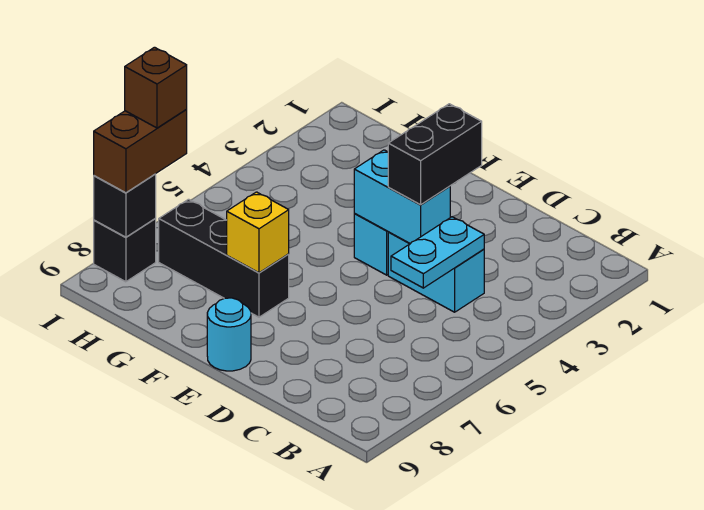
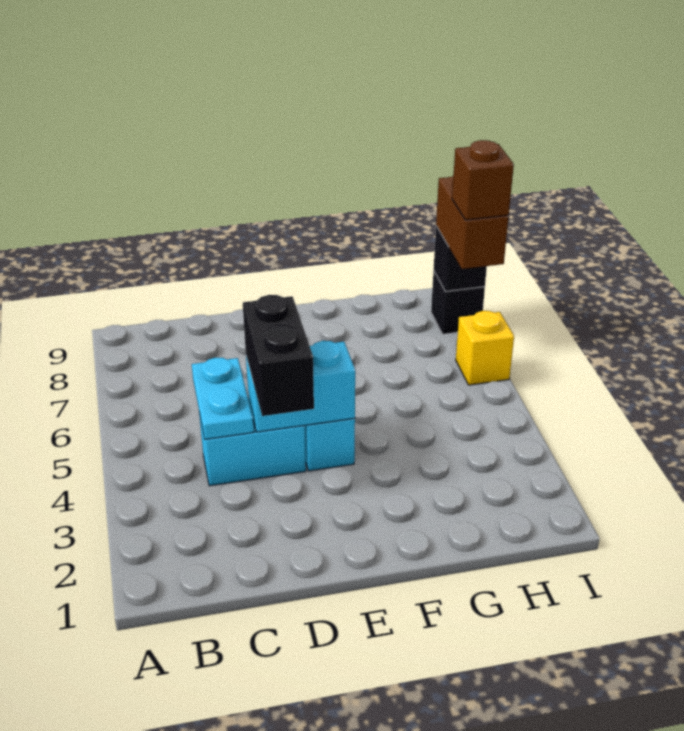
cyan 1x1 round brick [207,298,251,371] -> none
black 1x3 brick [159,199,289,317] -> none
yellow 1x1 brick [227,192,289,273] -> yellow 1x1 brick moved to [456,311,514,385]

